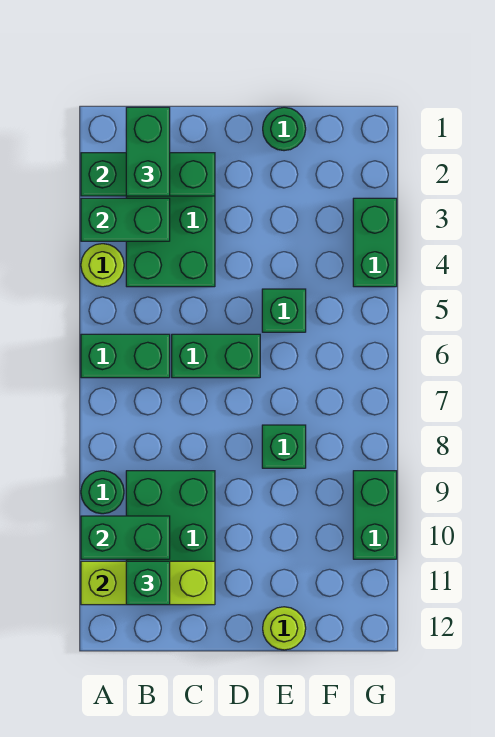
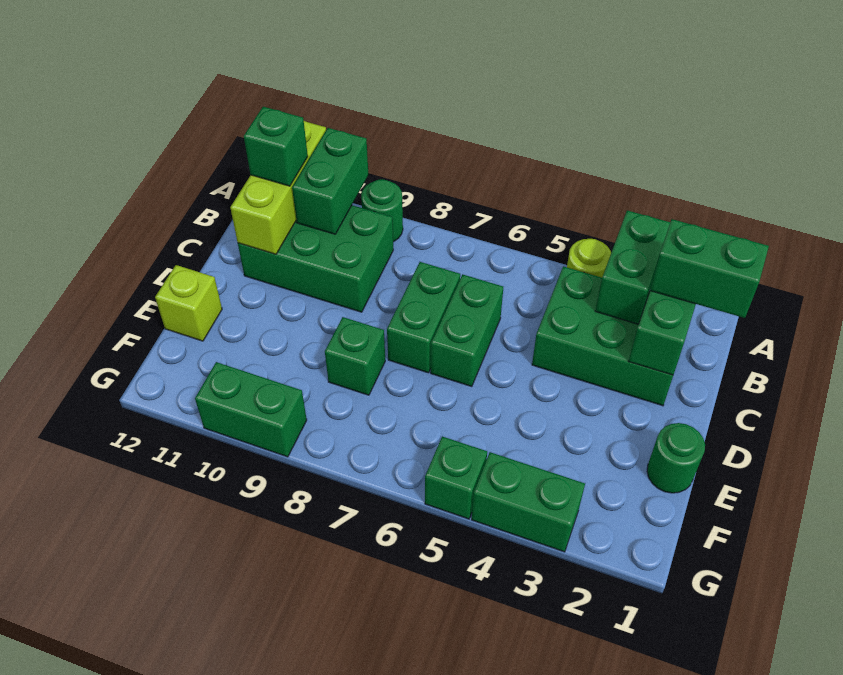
green 1x2 brick [81,334,170,378] -> green 1x2 brick moved to [387,262,460,373]
green 1x1 brick [262,289,306,332] -> green 1x1 brick moved to [425,437,487,519]
lime 1x1 round brick [263,607,306,650] -> lime 1x1 brick [155,265,222,341]

